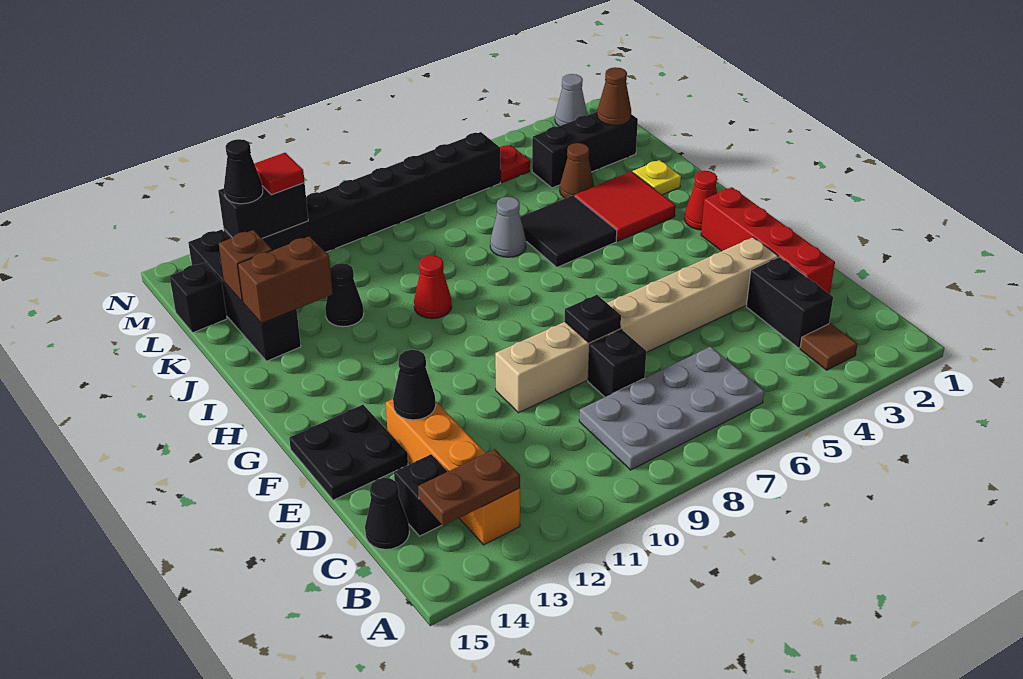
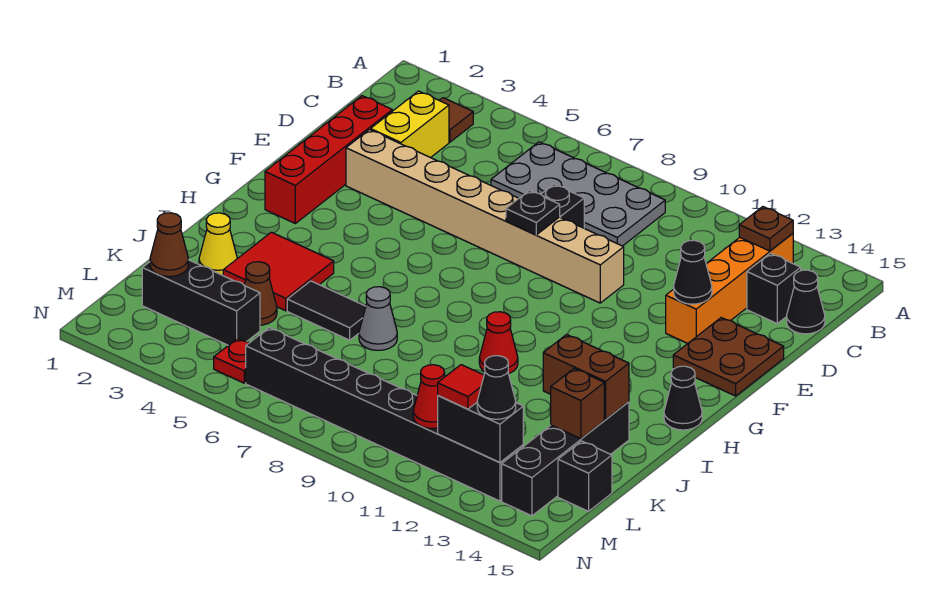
brown 1x2 plate [418,449,520,526] -> brown 1x1 plate [739,207,793,251]
black 1x2 brick [746,257,833,348] -> yellow 1x2 brick [371,91,449,158]
black 2x2 plate [289,405,408,500] -> brown 2x2 plate [673,318,784,396]
red 1x1 cone [684,171,717,230] -> red 1x1 cone moved to [413,365,445,428]
black 2x2 tile [520,195,617,267] -> black 1x2 tile [287,281,366,340]
yellow 1x1 plate [633,160,681,195] -> yellow 1x1 cone [199,213,237,275]
black 1x1 cone [325,263,364,327] -> black 1x1 cone moved to [664,366,702,430]
grey 1x1 cone [555,74,587,126] -> none

